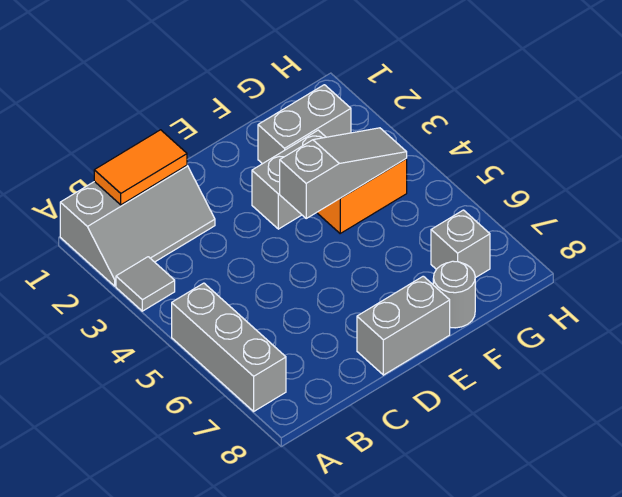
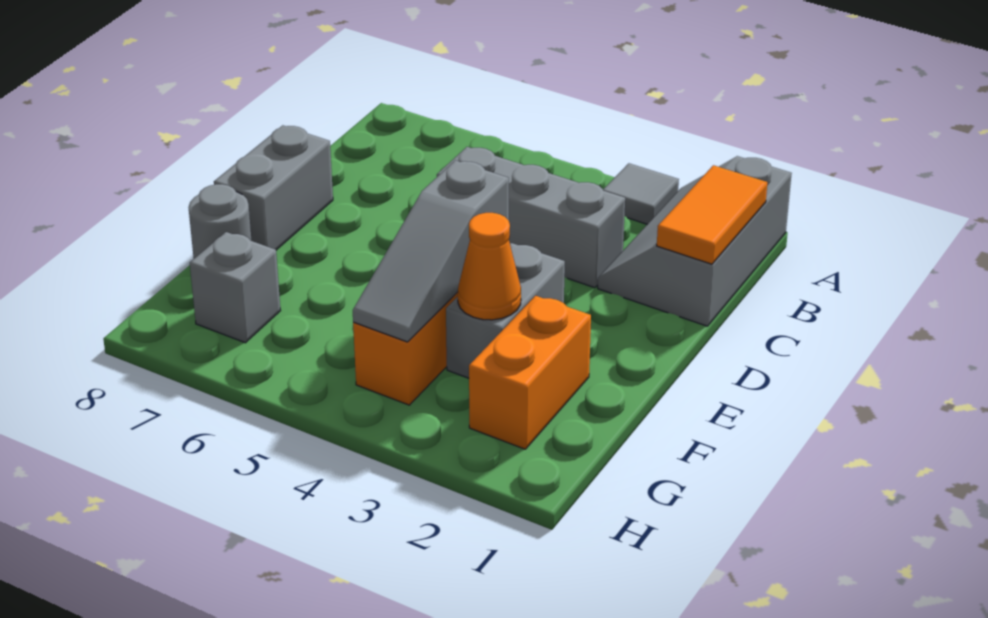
grey 1x3 brick [172,283,286,411] -> grey 1x3 brick moved to [437,147,625,288]
grey 1x2 brick [258,85,351,164] -> orange 1x2 brick [469,296,591,449]
none -> orange 1x1 cone [458,213,521,320]

